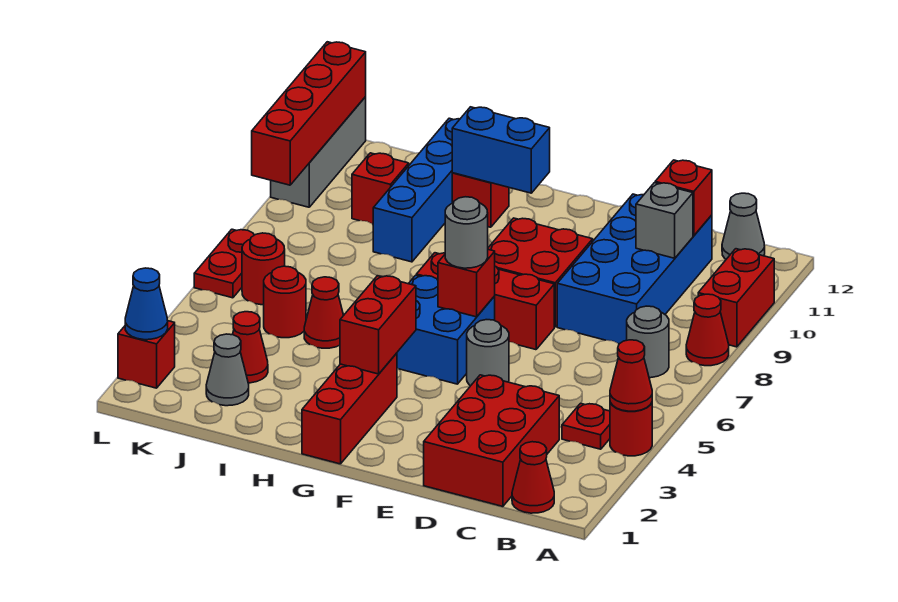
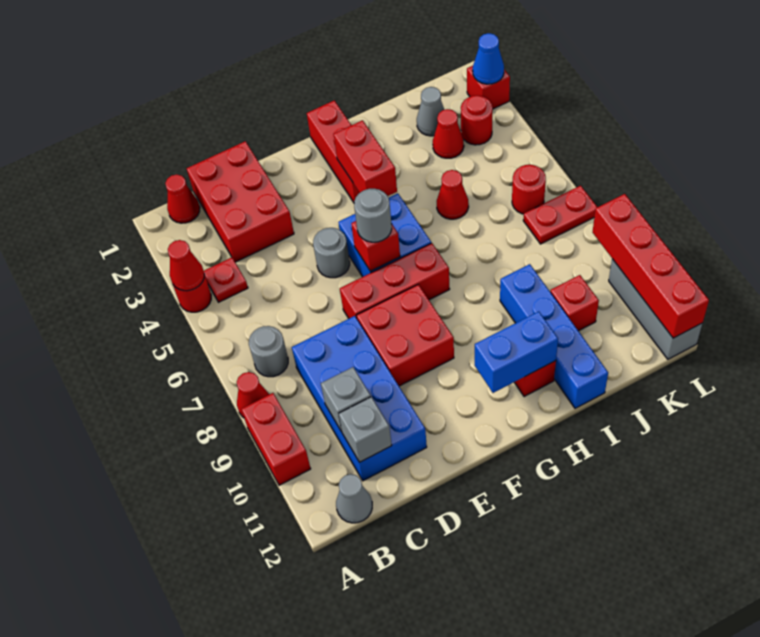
red 1x1 brick [655,160,712,236] -> grey 1x1 brick [339,397,392,462]
red 1x1 round brick [264,266,306,338] -> red 1x1 round brick moved to [461,96,493,145]
red 1x2 plate [194,229,254,298] -> red 1x2 plate turned to [523,186,597,244]

